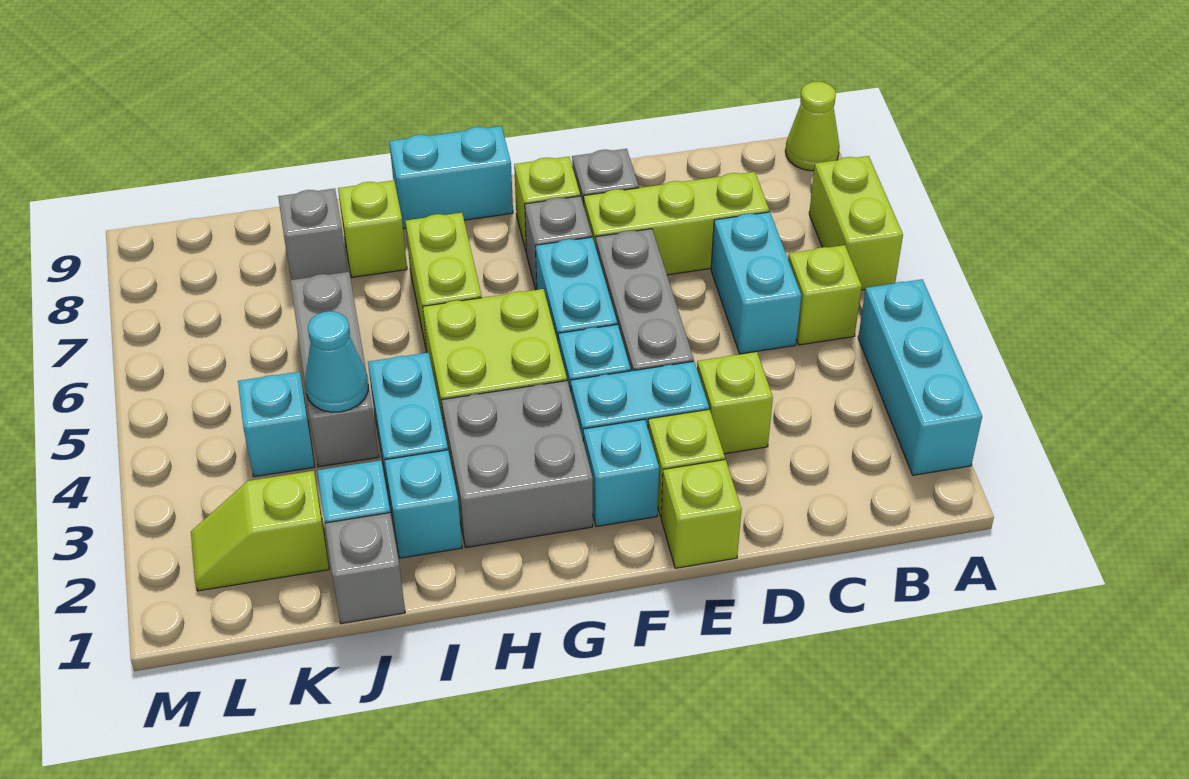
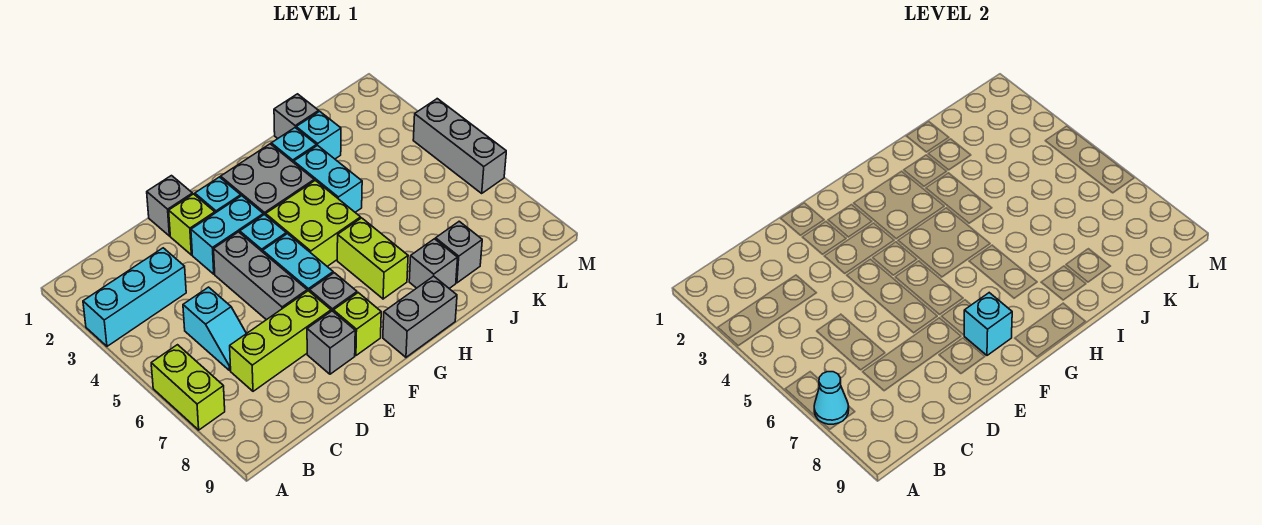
cyan 1x3 brick [858,279,982,475] -> cyan 1x3 brick turned to [83,248,186,346]
lime 1x1 cone [785,82,840,171] -> none
lime 1x1 brick [788,245,862,345] -> none
cyan 1x2 brick [711,212,801,354] -> cyan 1x2 slope [183,287,246,370]
lime 1x1 brick [697,352,773,454] -> none
lime 1x1 brick [661,460,742,568] -> grey 1x1 brick [147,176,193,236]
cyan 1x2 brick [389,126,513,229] -> grey 1x2 brick [383,276,457,357]
lime 1x1 brick [338,180,407,277] -> grey 1x1 brick [409,239,458,288]
grey 1x3 brick [290,272,379,467] -> grey 1x3 brick moved to [413,99,506,193]
cyan 1x1 cone [305,311,368,412] -> cyan 1x1 cone moved to [814,372,849,424]
lime 1x2 slope [191,471,329,591] -> none
cyan 1x1 brick [238,372,315,477] -> cyan 1x1 brick moved to [964,293,1012,355]

